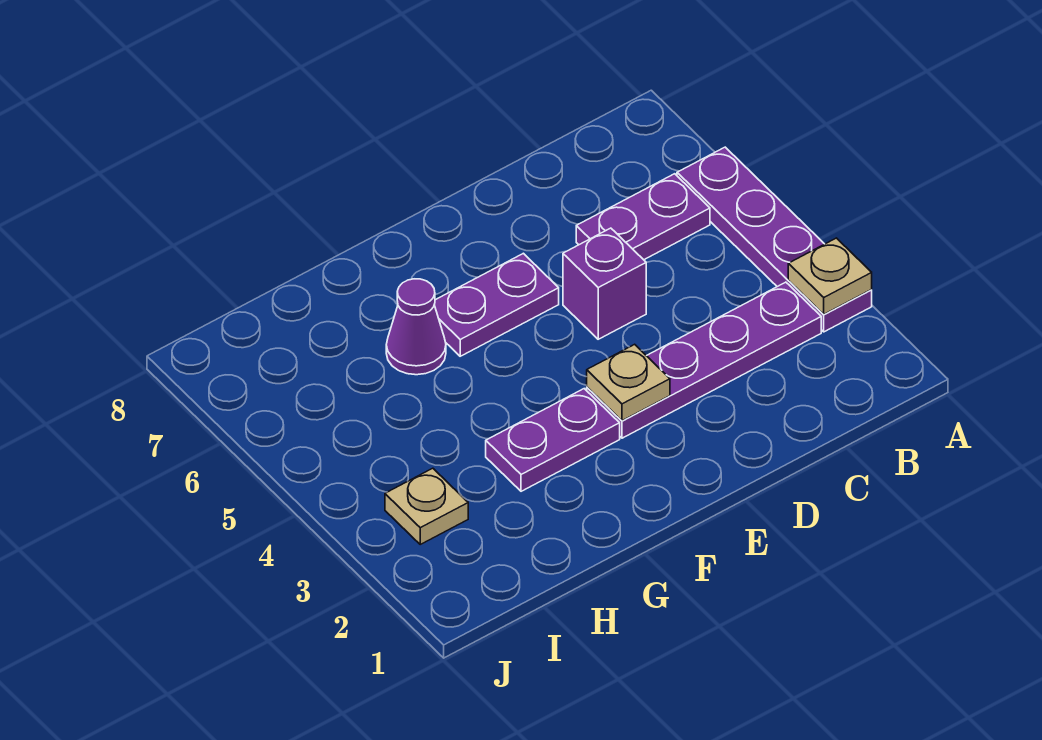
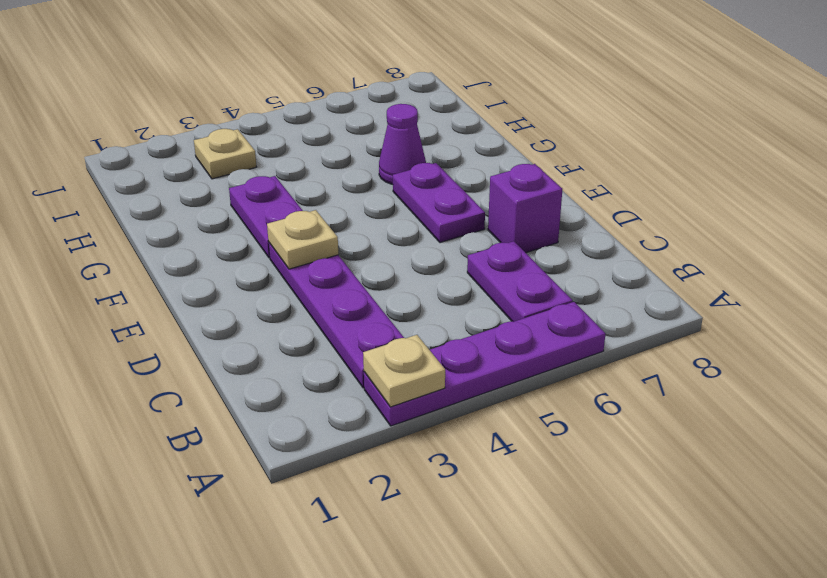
purple 1x1 brick [563,228,646,339] -> purple 1x1 brick moved to [488,164,562,253]

